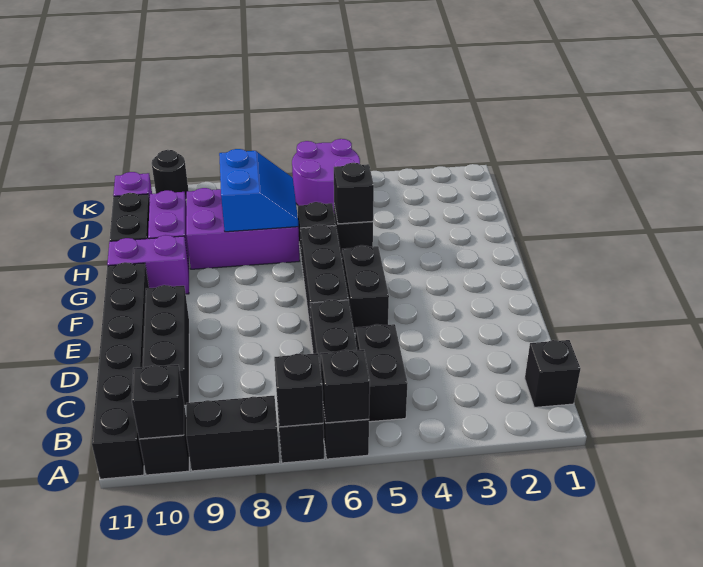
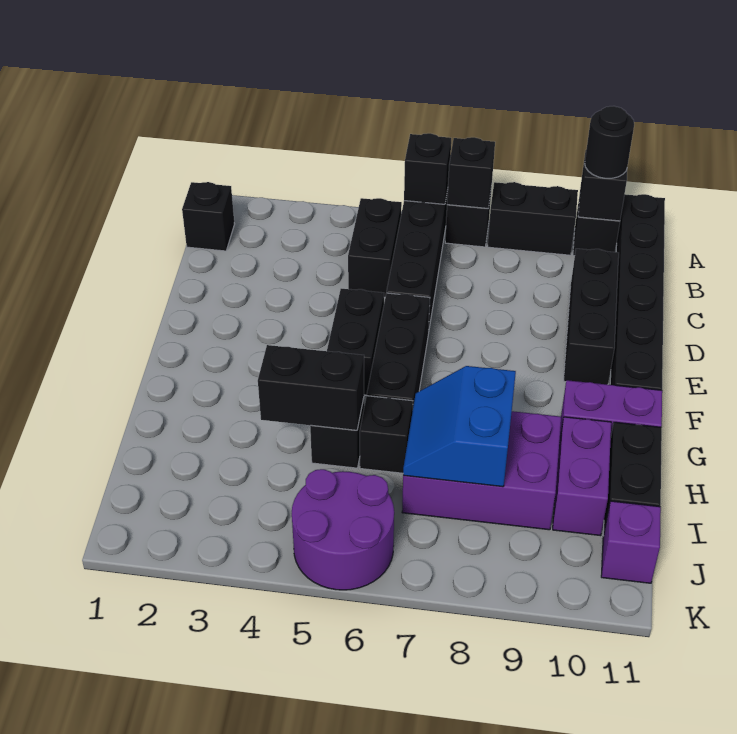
black 1x1 brick [334,163,374,224] -> black 1x2 brick [258,345,364,430]
black 1x1 round brick [152,150,188,199] -> black 1x1 round brick moved to [585,106,634,178]

